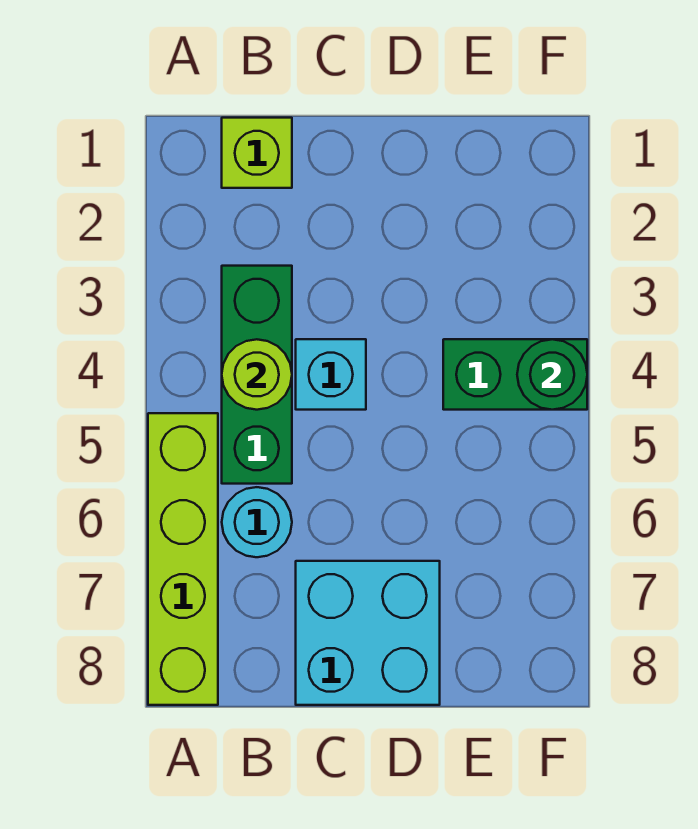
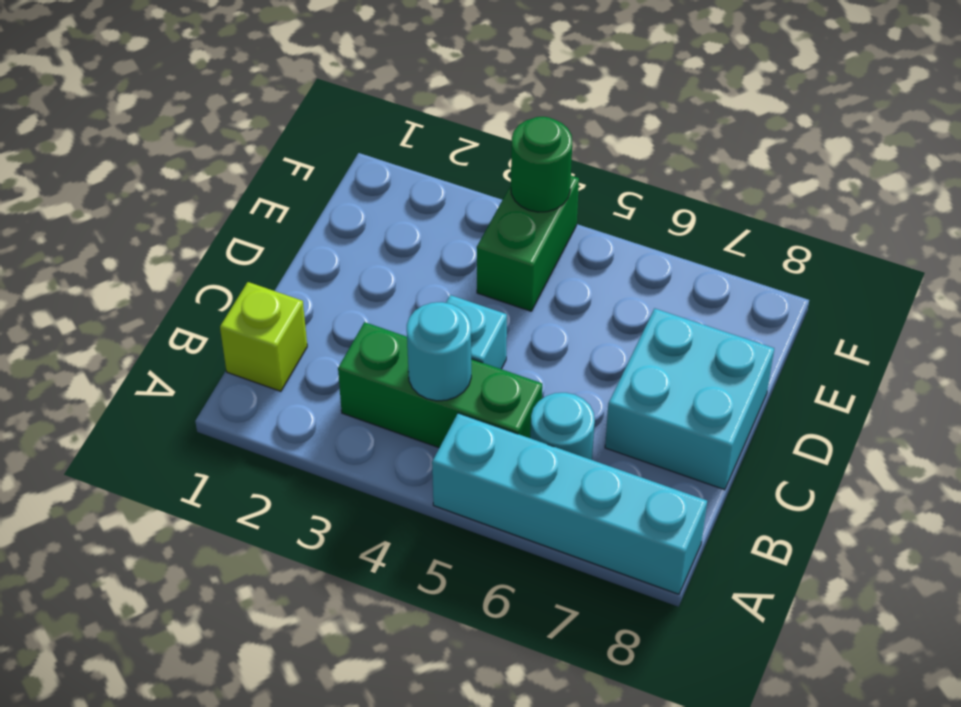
lime 1x4 brick [148,413,218,705] -> cyan 1x4 brick [432,413,707,594]
lime 1x1 round brick [222,339,292,410] -> cyan 1x1 round brick [407,302,471,401]

